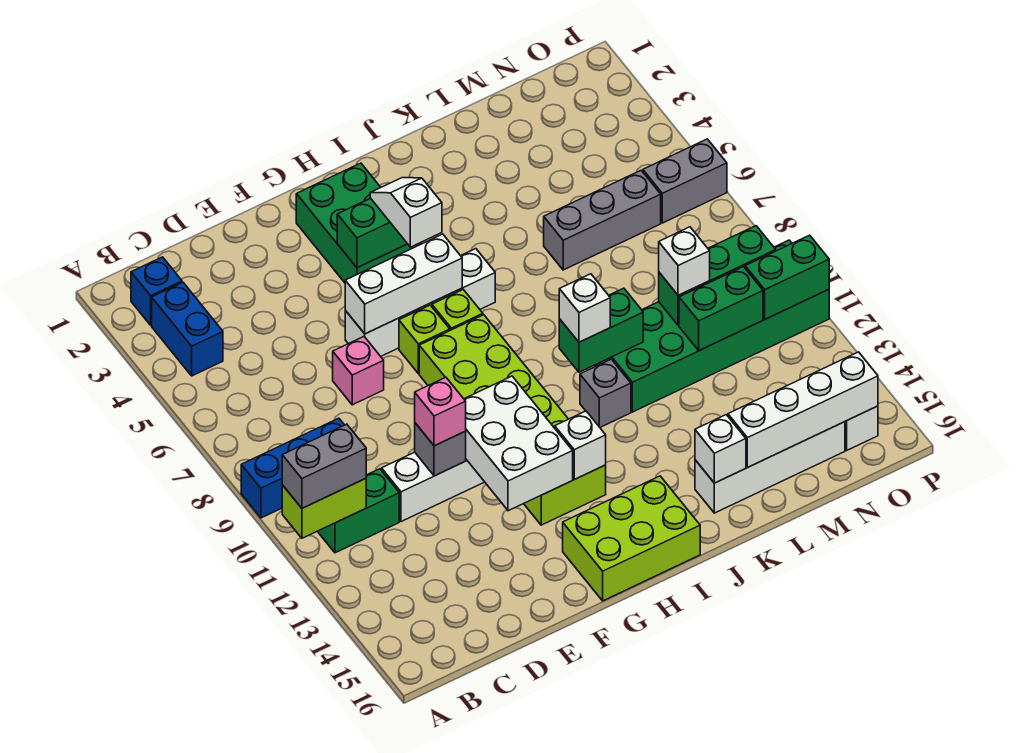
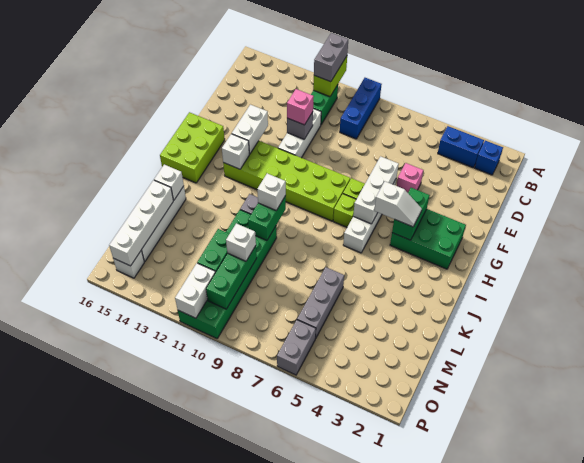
pink 1x1 brick [333,337,384,405] -> pink 1x1 brick moved to [397,163,423,193]
white 2x3 brick [464,376,573,511] -> white 1x2 brick [232,105,268,154]
green 1x2 brick [745,235,829,319] -> white 1x2 brick [175,263,216,318]

